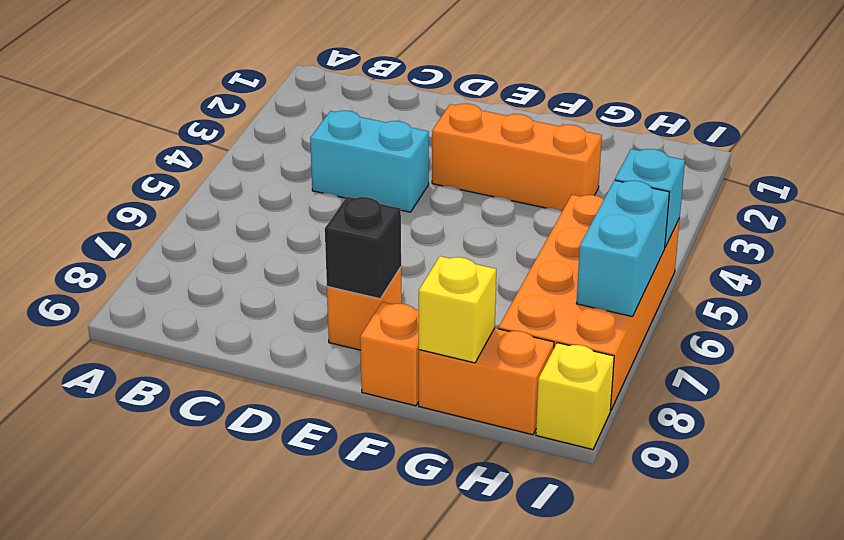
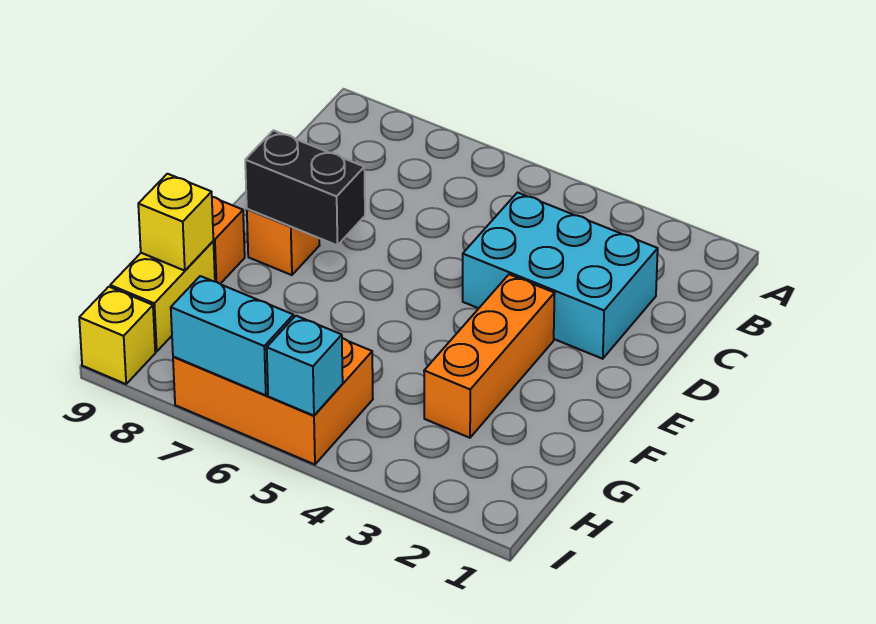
cyan 1x2 brick [310,111,429,212] -> cyan 2x3 brick [463,193,658,359]
black 1x1 brick [325,197,401,299] -> black 1x2 brick [245,130,365,245]
orange 1x2 brick [419,328,554,435] -> yellow 1x2 brick [110,242,215,352]
orange 2x4 brick [499,195,680,411] -> orange 2x3 brick [173,338,373,465]

